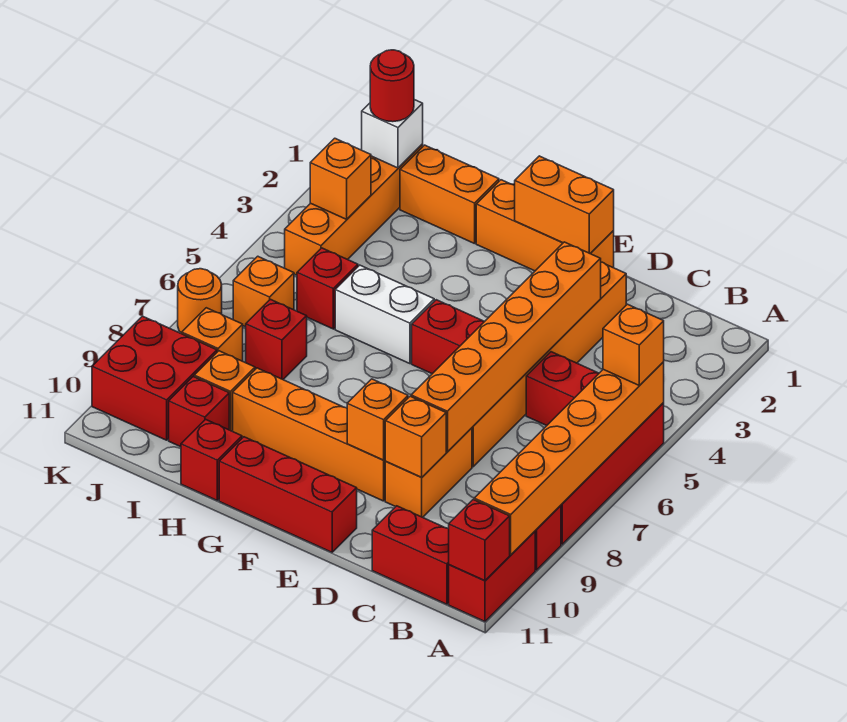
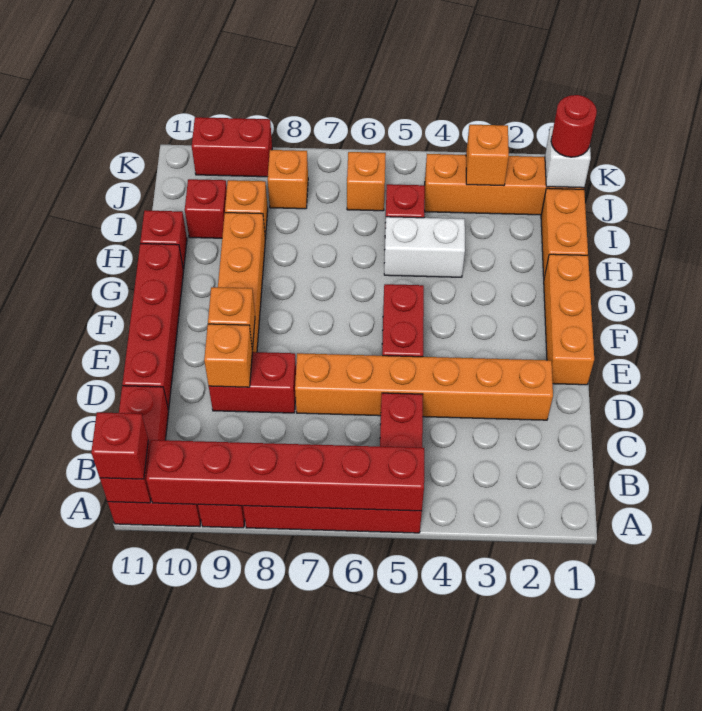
orange 1x6 brick [474,362,664,555] -> red 1x6 brick [146,440,424,511]
orange 1x1 brick [603,304,664,386] -> none
orange 1x6 brick [411,242,601,452] -> none
orange 1x2 brick [385,428,472,517] -> red 1x2 brick [209,352,296,413]
orange 1x2 brick [515,156,614,254] -> none
red 1x3 brick [219,437,357,552] -> red 1x4 brick [122,244,184,410]
white 1x2 brick [335,265,434,364] -> white 1x2 brick turned to [384,217,465,277]
red 1x1 brick [246,299,307,379] -> red 1x1 brick moved to [91,412,148,479]
red 2x2 brick [92,316,217,440] -> red 1x2 brick [192,117,272,177]
orange 1x1 round brick [178,269,222,334] -> none

